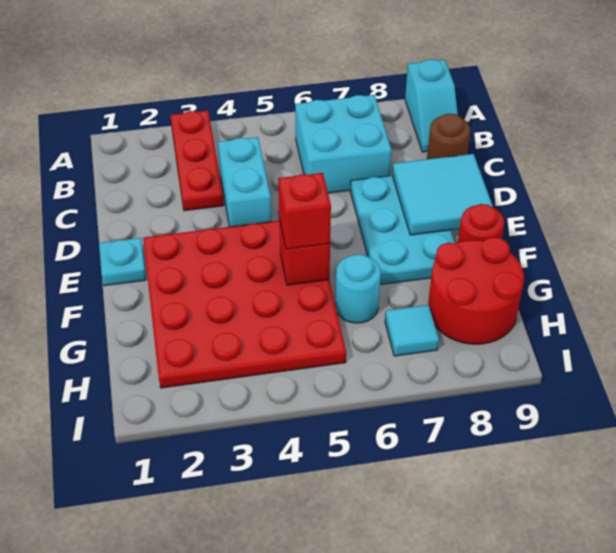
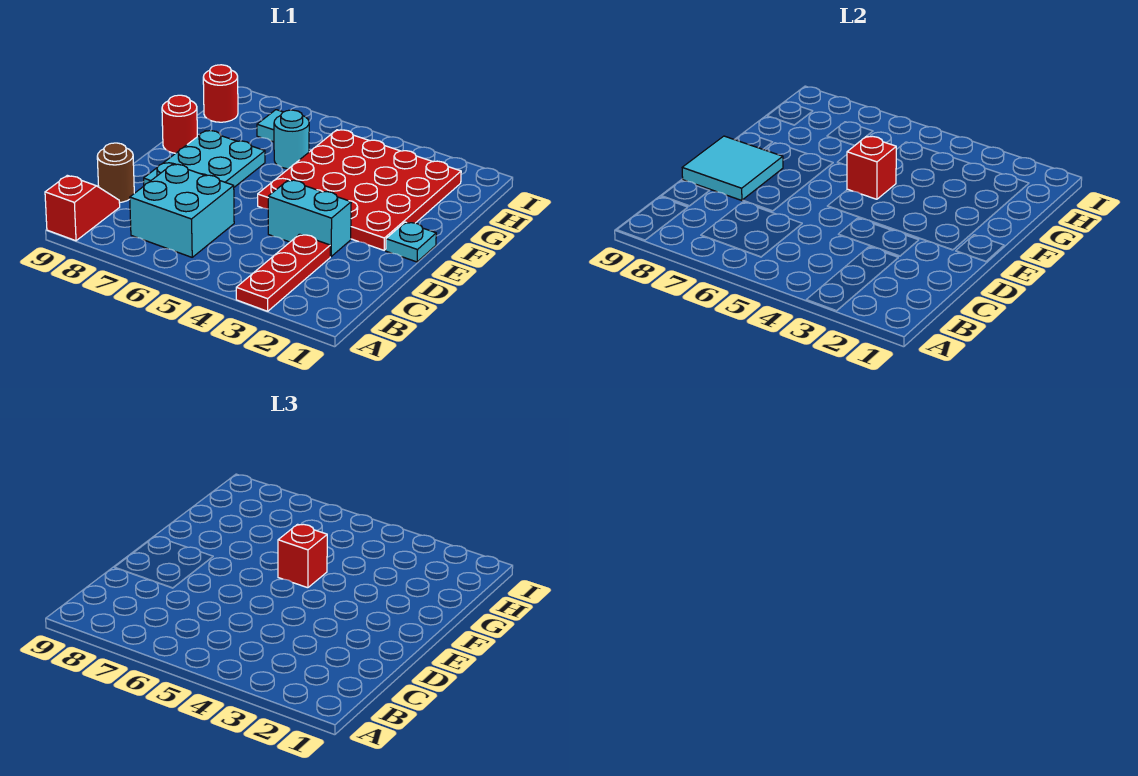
cyan 1x2 slope [405,60,458,152] -> red 1x2 slope [45,175,120,241]
cyan 1x2 brick [218,137,271,227] -> cyan 1x2 brick turned to [268,180,351,257]
red 2x2 round brick [428,237,524,344] -> red 1x1 round brick [203,65,238,122]

